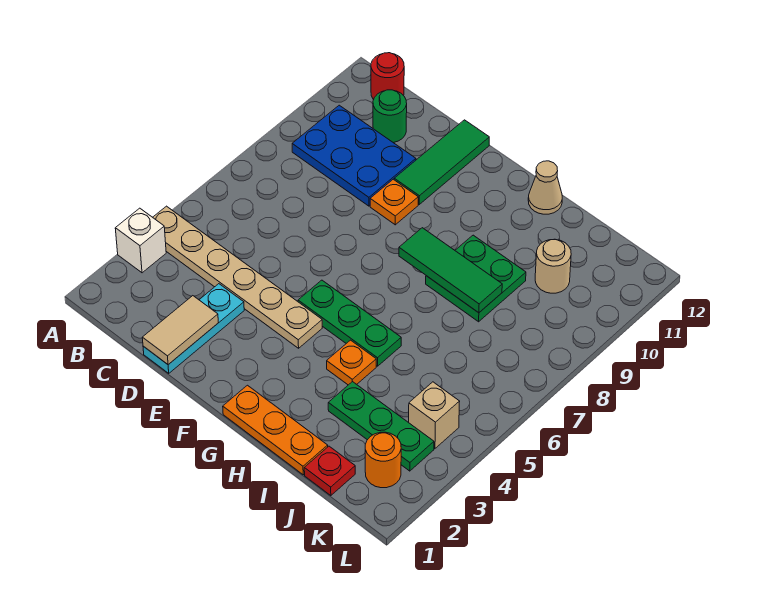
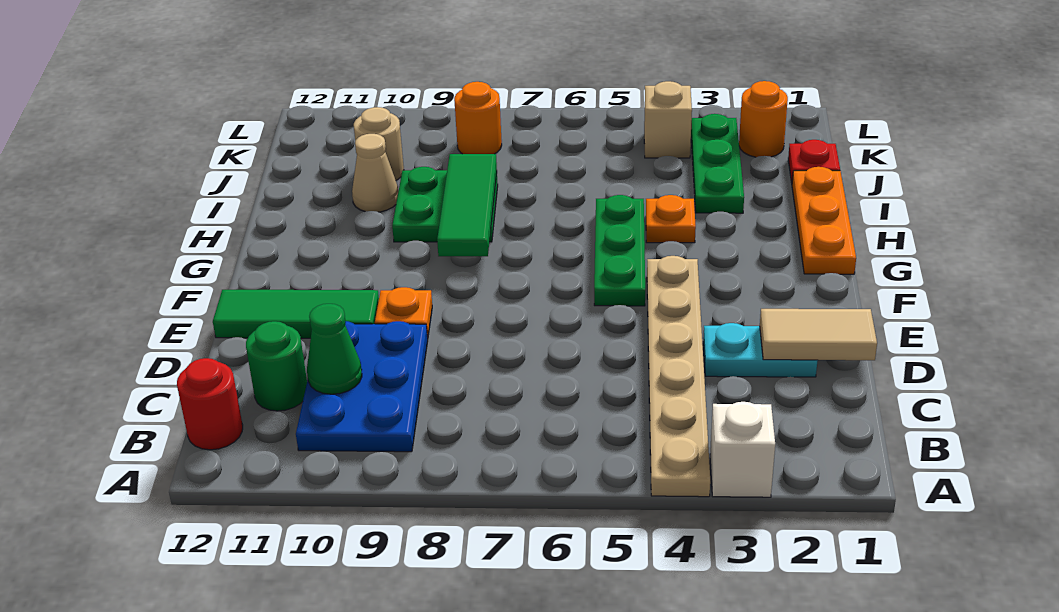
none -> green 1x1 cone [307,304,362,394]
cyan 1x3 plate [143,284,244,373] -> cyan 1x2 plate [703,323,818,377]
tan 1x1 cone [528,161,562,214] -> tan 1x1 cone moved to [352,134,398,212]
none -> orange 1x1 round brick [454,82,502,154]

